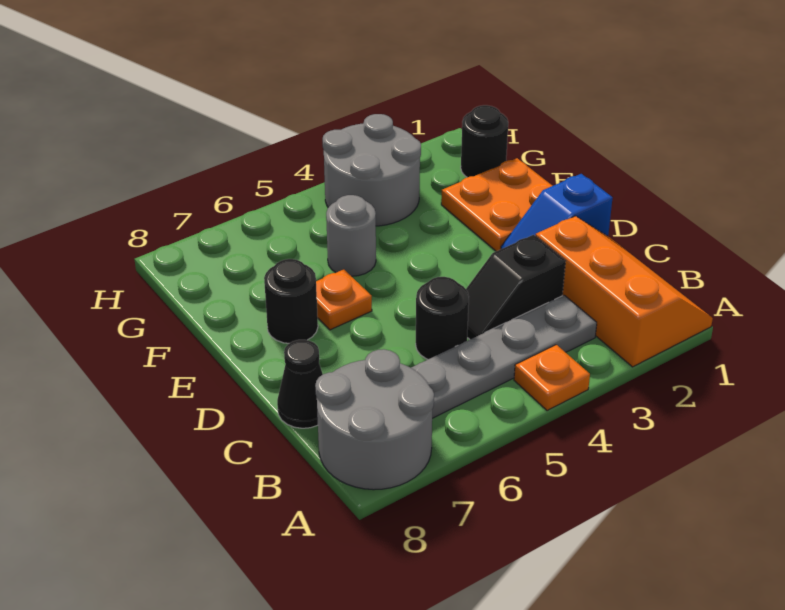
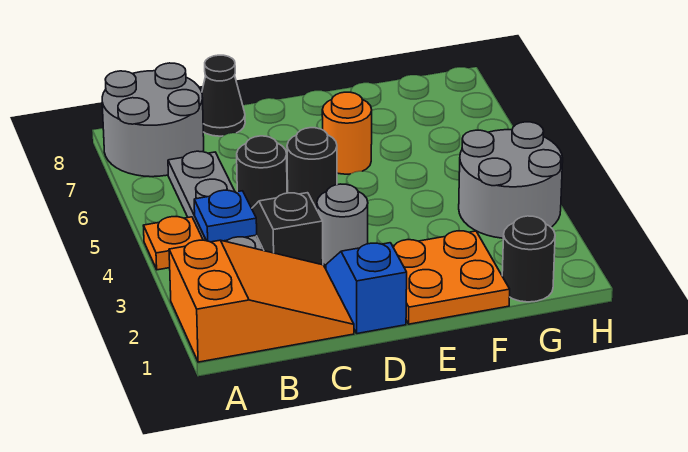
orange 2x3 slope [535,216,713,367] -> orange 2x3 slope turned to [169,240,354,362]
none -> blue 1x1 plate [194,190,257,242]
orange 1x1 plate [316,269,372,330] -> orange 1x1 round brick [322,92,372,174]
black 1x1 round brick [264,259,318,343] -> black 1x1 round brick moved to [287,128,337,209]
grey 1x1 round brick [326,195,376,276] -> grey 1x1 round brick moved to [317,184,368,265]

